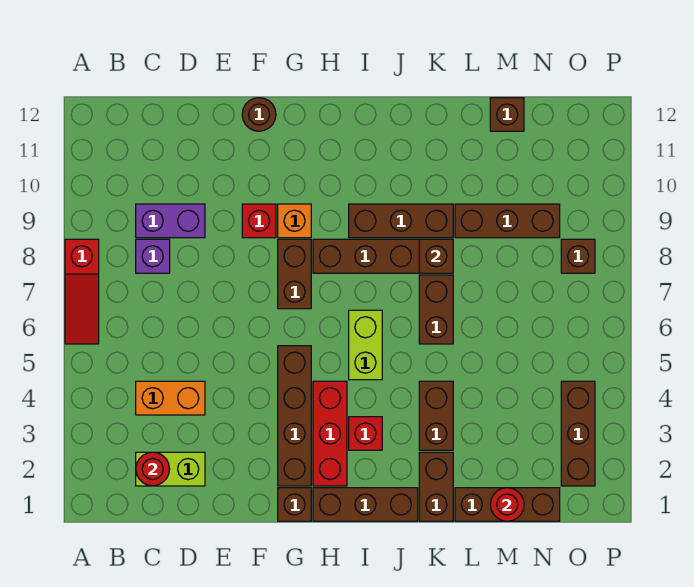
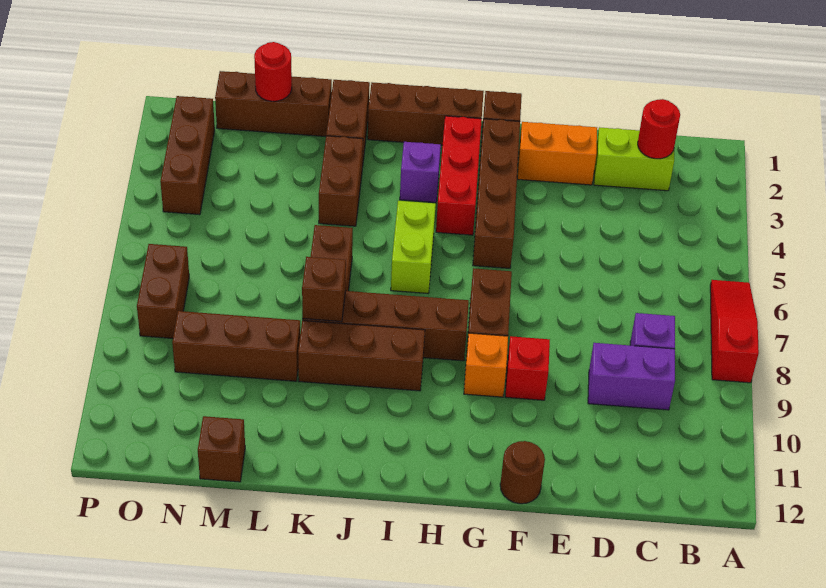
orange 1x2 brick [136,381,205,415] -> orange 1x2 brick moved to [517,122,597,185]
red 1x1 brick [349,417,382,450] -> purple 1x1 brick [400,142,441,203]
brown 1x1 brick [561,239,595,273] -> brown 1x2 brick [137,244,189,338]

